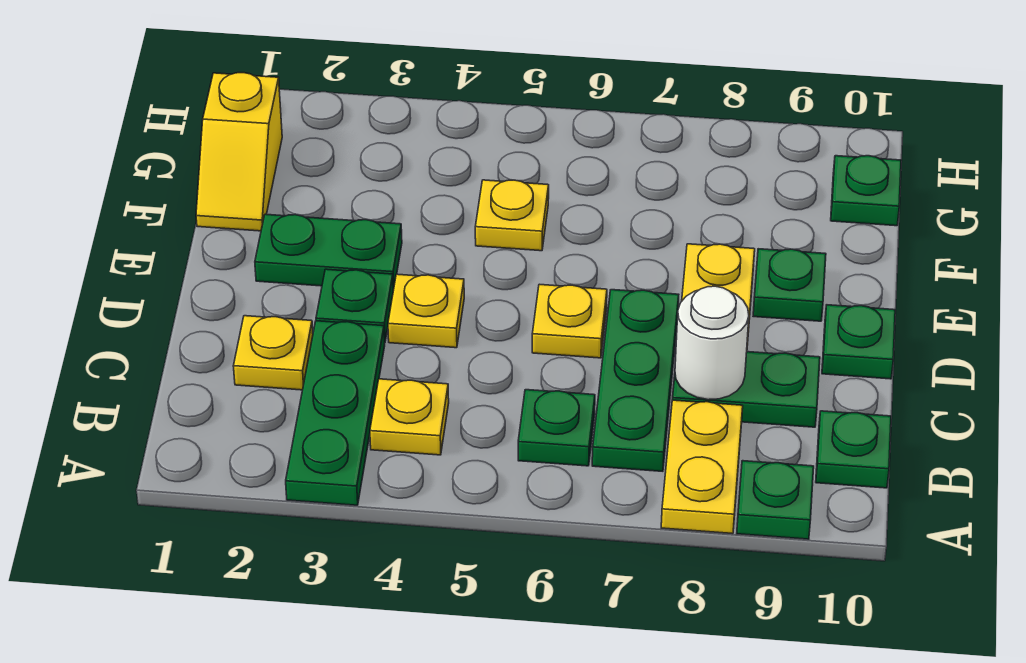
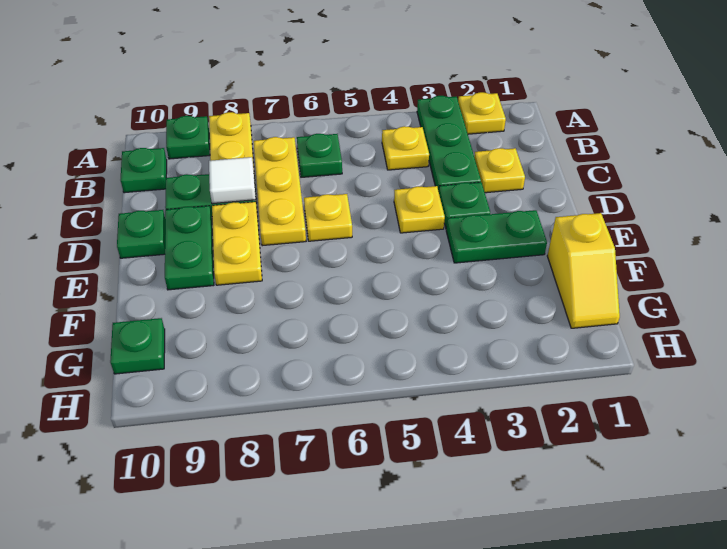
green 1x3 plate [592,290,679,471] -> yellow 1x3 plate [254,137,306,246]
white 1x1 round brick [675,286,749,400] -> white 1x1 tile [209,157,256,204]
green 1x1 plate [753,249,826,321] -> green 1x2 plate [165,206,214,290]
yellow 1x2 slope [196,73,282,231] -> yellow 1x2 slope turned to [547,213,620,328]
yellow 1x1 plate [475,180,549,251] -> yellow 1x1 plate moved to [458,92,506,134]

